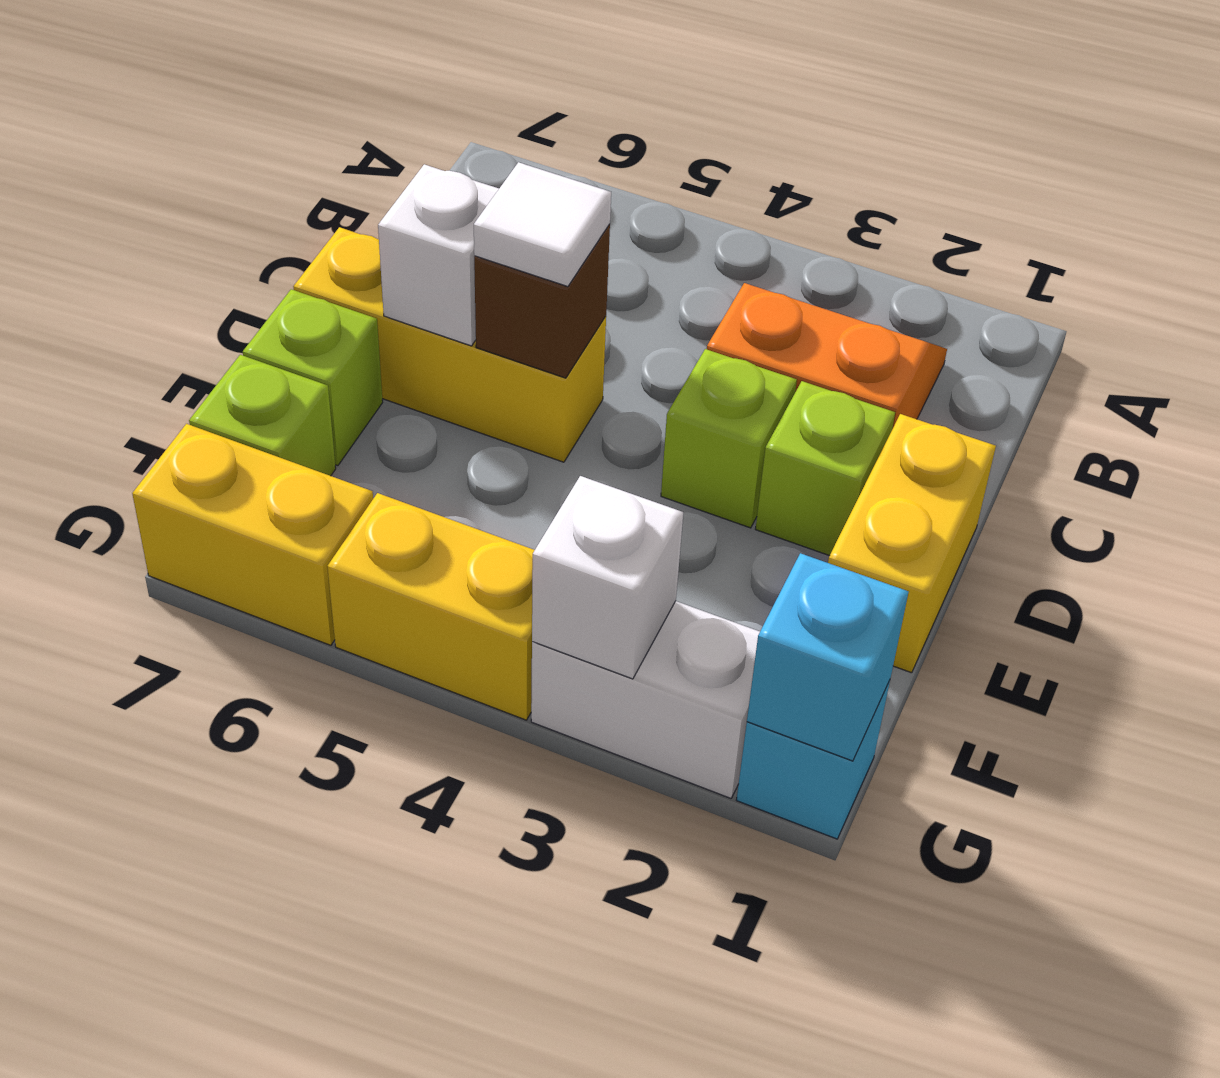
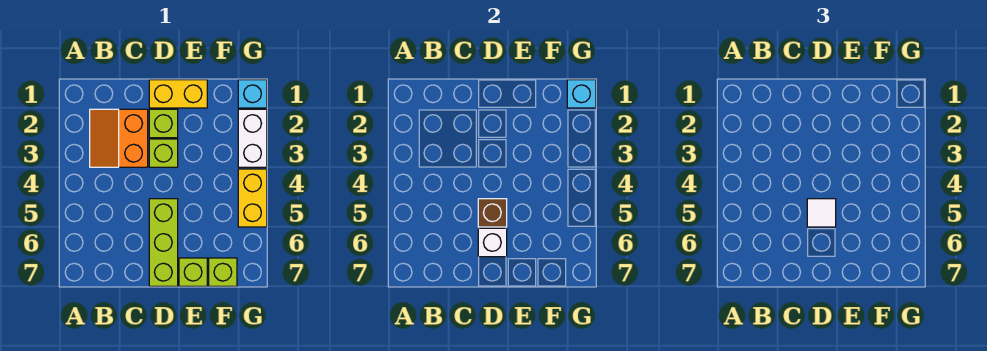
yellow 1x3 brick [293,227,606,462] -> lime 1x3 brick [149,199,178,286]
white 1x1 brick [532,476,683,679] -> none
yellow 1x2 brick [132,424,373,645] -> none

